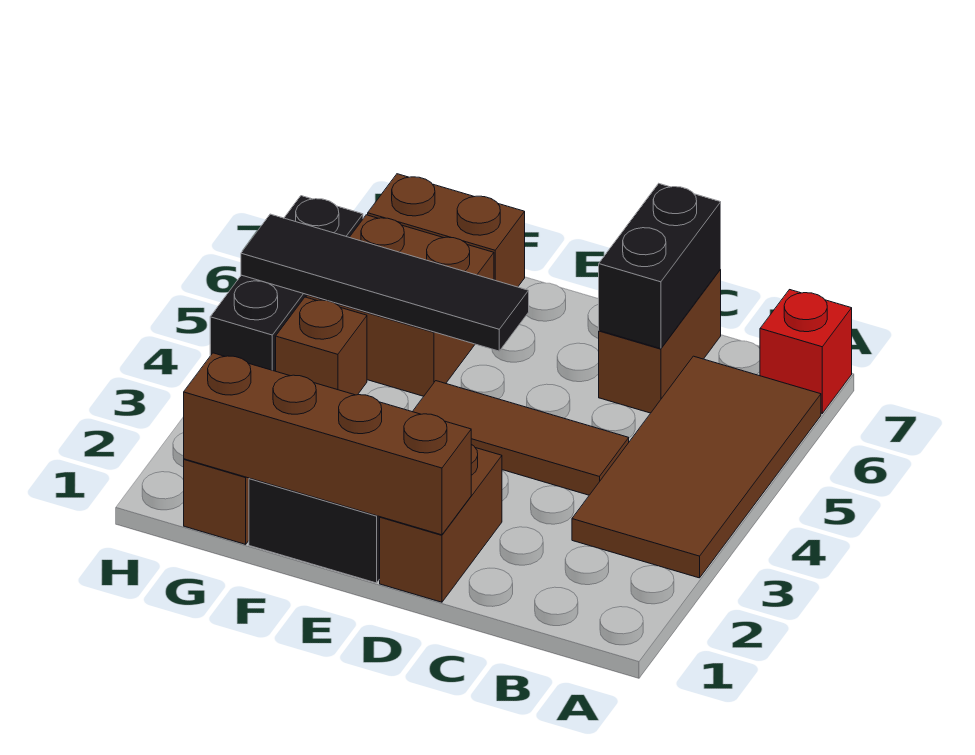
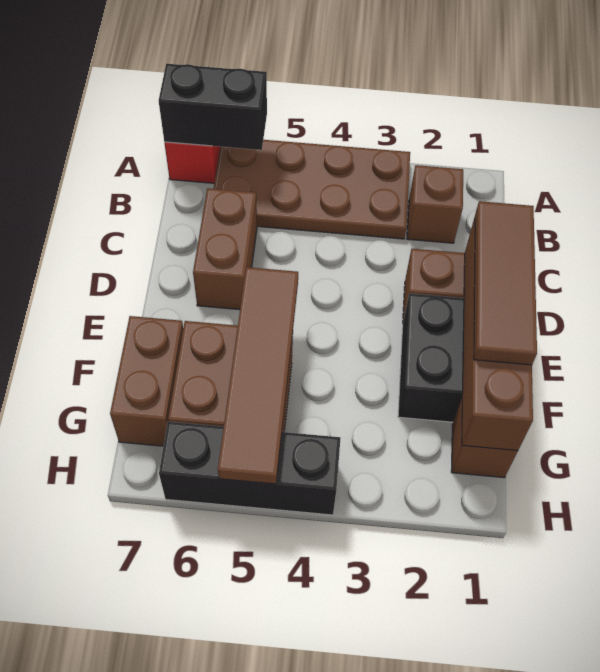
brown 2x4 tile [572,356,821,578] -> brown 2x4 plate [214,140,410,239]
brown 1x3 tile [413,381,629,495] -> brown 1x3 tile moved to [474,201,537,365]
brown 1x2 brick [599,269,721,413] -> brown 1x2 brick turned to [193,188,257,310]
black 1x2 brick [599,184,721,349] -> black 1x2 brick moved to [159,64,267,150]
black 1x4 tile [241,214,529,351] -> brown 1x4 tile [218,267,298,484]
brown 1x1 brick [276,297,367,395] -> brown 1x1 brick moved to [407,165,463,243]

